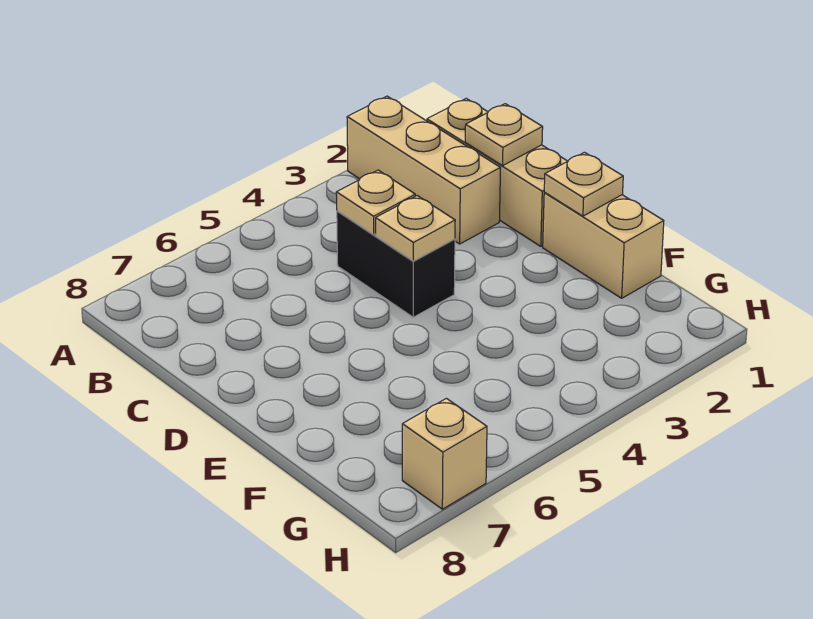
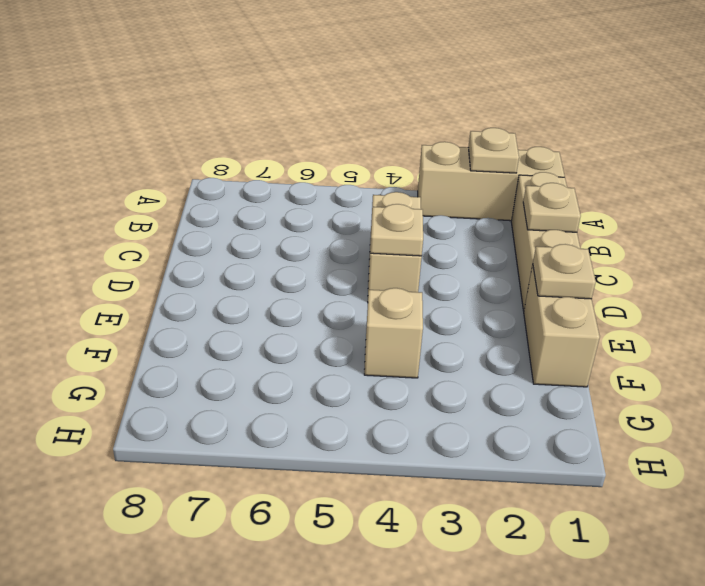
tan 1x3 brick [347,96,500,244] -> tan 1x3 brick turned to [418,142,565,221]
black 1x2 brick [337,211,455,317] -> tan 1x2 brick [368,192,422,292]
tan 1x1 plate [336,170,415,234] -> tan 1x1 plate moved to [468,128,519,173]
tan 1x1 brick [402,398,487,509] -> tan 1x1 brick moved to [364,288,423,378]

